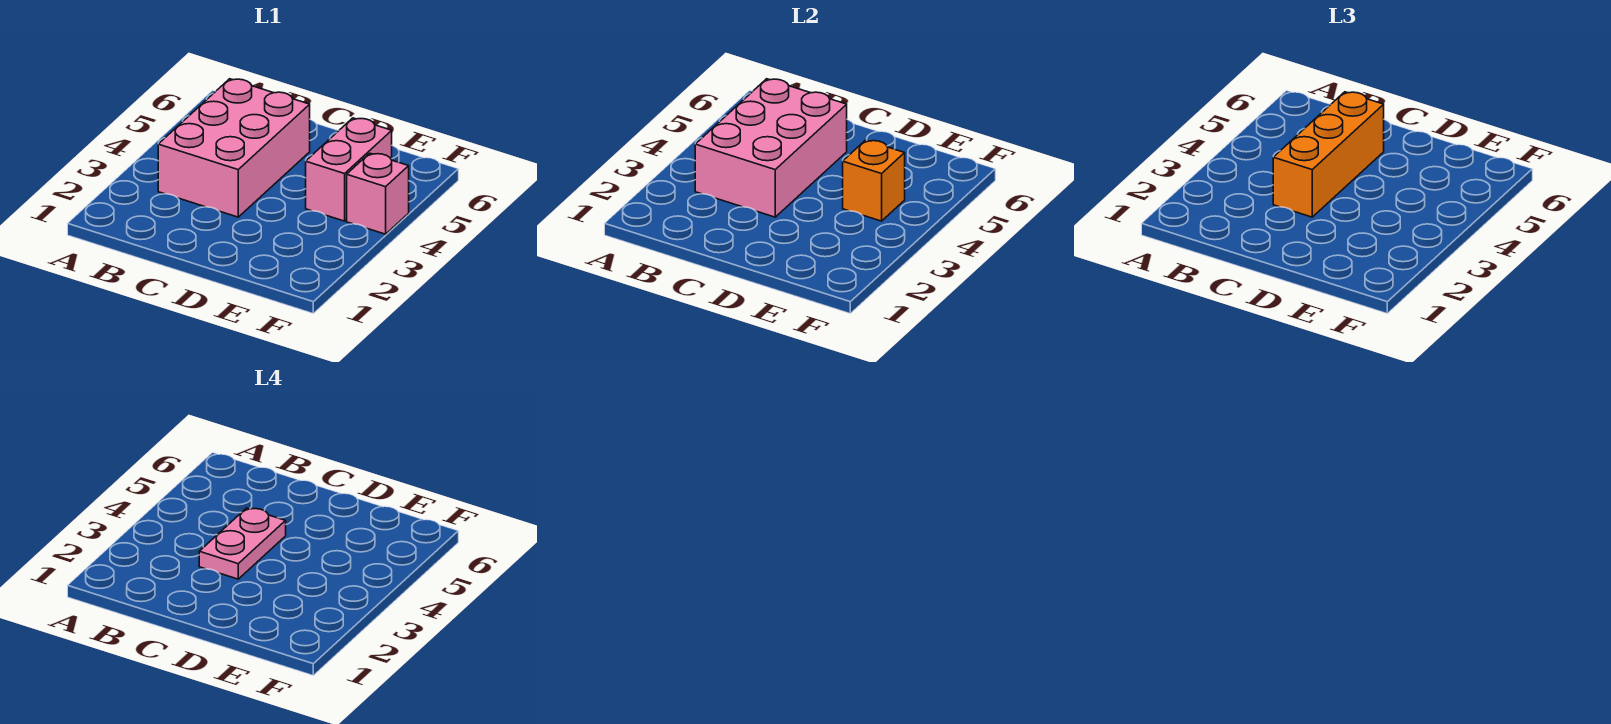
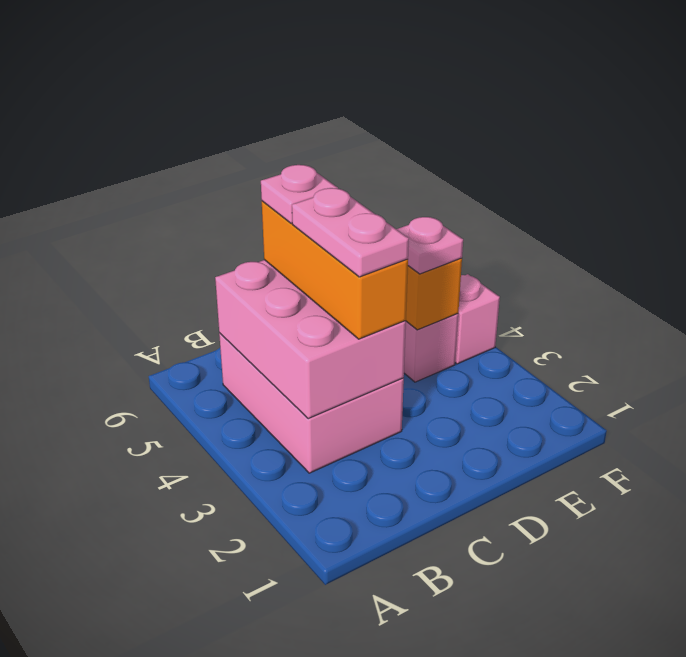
none -> pink 1x1 plate [261,165,338,223]
none -> pink 1x1 plate [397,217,463,274]

